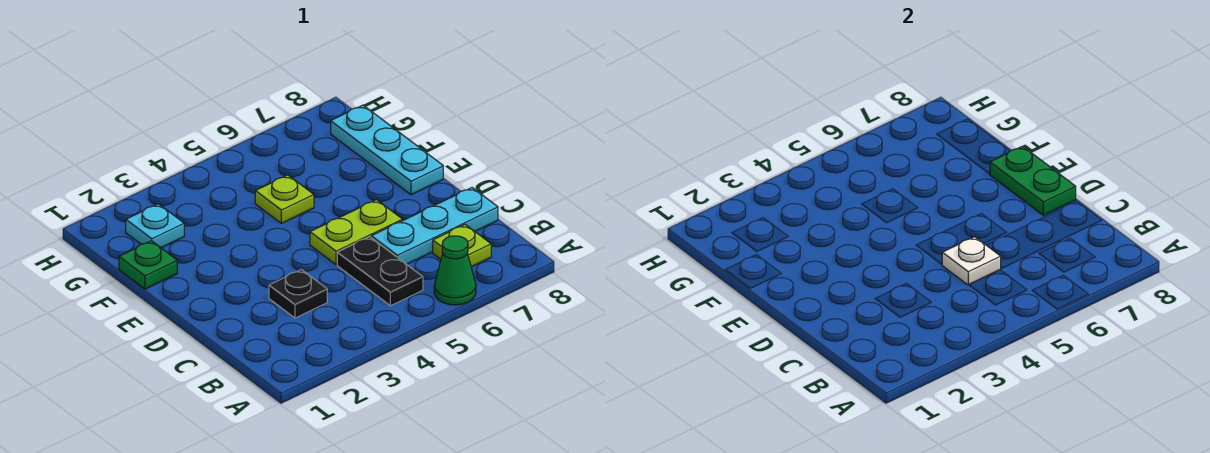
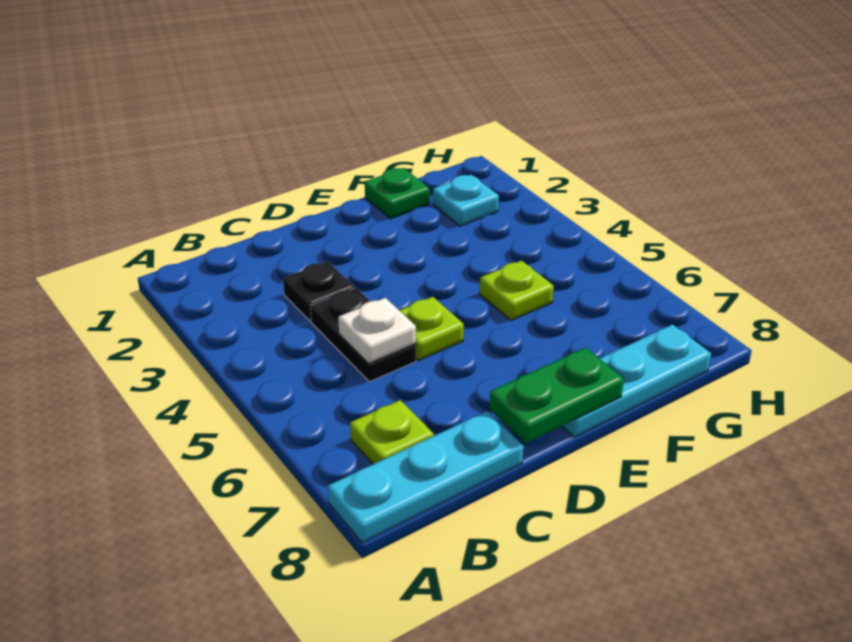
green 1x1 cone [434,236,476,305] -> none
black 1x2 plate [337,237,423,306] -> black 1x2 plate turned to [310,288,416,382]
cyan 1x3 plate [371,188,498,264] -> cyan 1x3 plate turned to [328,411,523,543]
lime 1x2 plate [310,200,403,265] -> lime 1x1 plate [399,297,464,360]

